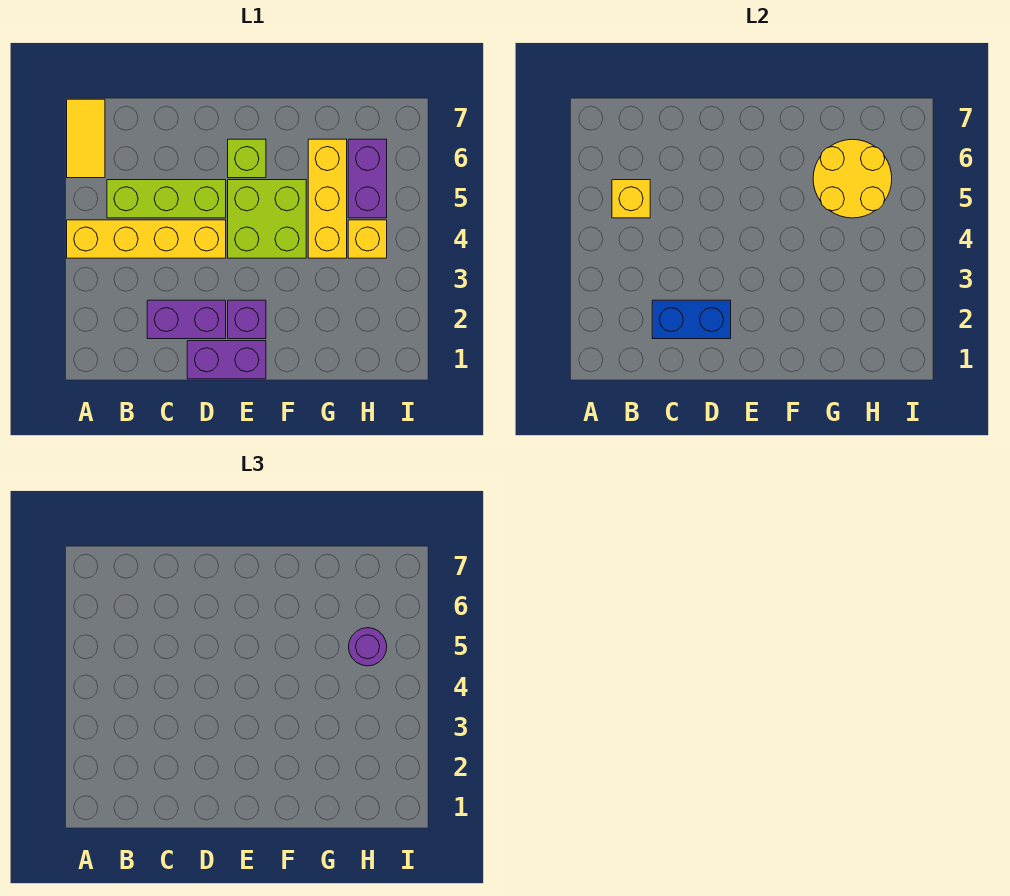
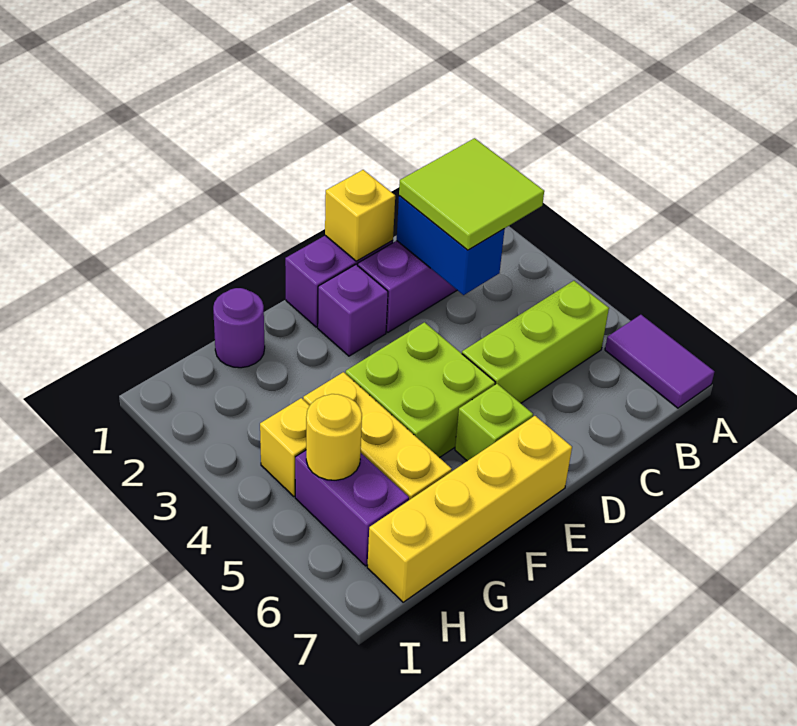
yellow 1x4 brick [67,220,226,258] -> yellow 1x4 brick moved to [367,416,572,602]
yellow 1x2 tile [67,99,105,178] -> purple 1x2 tile [605,315,714,408]
none -> lime 2x2 tile [399,138,544,250]
yellow 1x1 brick [612,180,650,218] -> yellow 1x1 brick moved to [325,170,395,261]
blue 1x2 brick [652,300,731,339] -> blue 1x2 brick turned to [397,196,505,295]
yellow 2x2 round brick [813,139,892,218] -> yellow 1x1 round brick [306,394,362,480]
purple 1x1 round brick [349,628,387,666] -> purple 1x1 round brick moved to [213,288,265,368]

